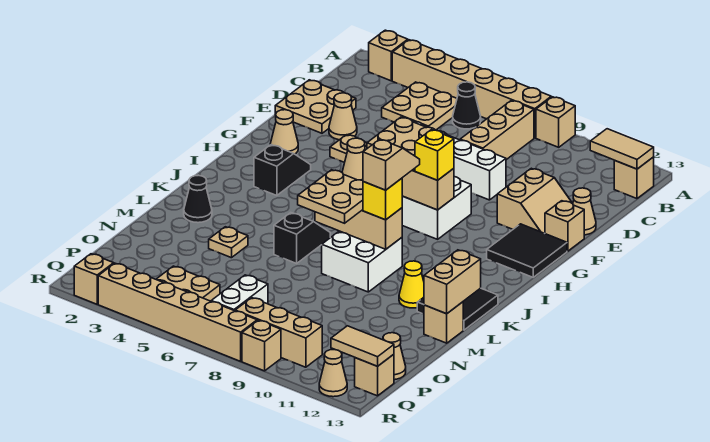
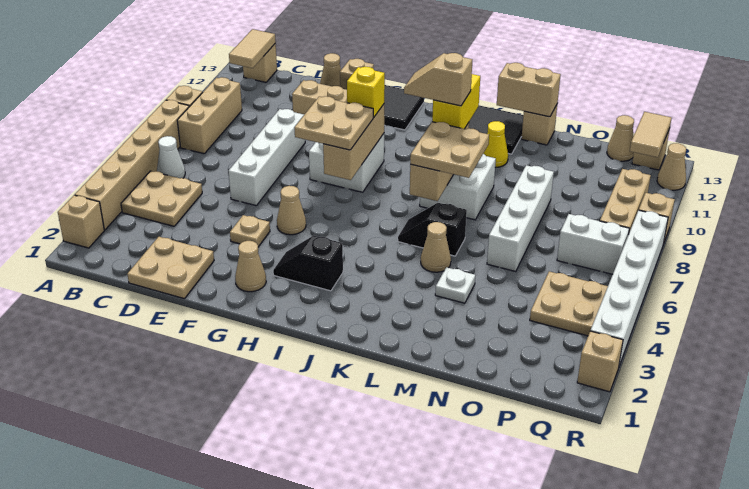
black 1x1 cone [453,82,481,129] -> white 1x1 cone [157,136,185,178]
tan 1x3 brick [460,100,534,160] -> tan 1x3 brick turned to [177,77,242,154]
tan 1x1 cone [329,93,357,140] -> tan 1x1 cone moved to [421,222,451,272]
yellow 1x1 brick [363,178,402,220] -> yellow 1x2 brick [432,74,480,129]
black 1x1 cone [184,175,212,223] -> none
tan 1x1 plate [209,227,248,258] -> white 1x1 plate [435,267,475,303]
none -> white 1x4 brick [487,165,554,272]
tan 1x6 brick [98,263,257,361] -> white 1x6 brick [591,210,668,366]

